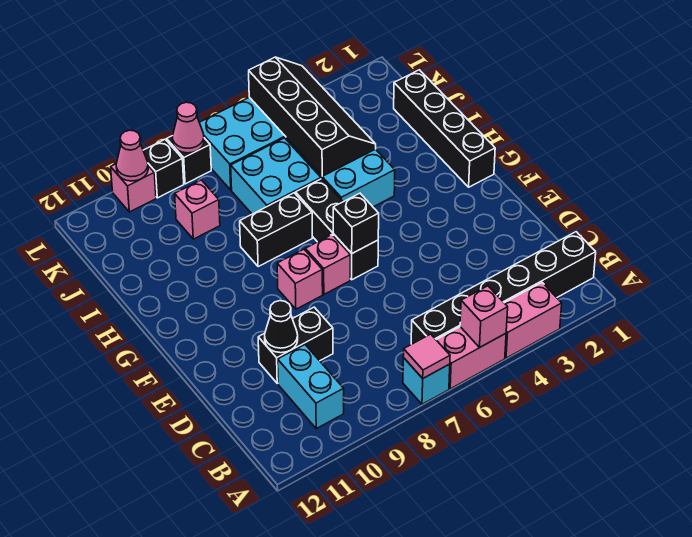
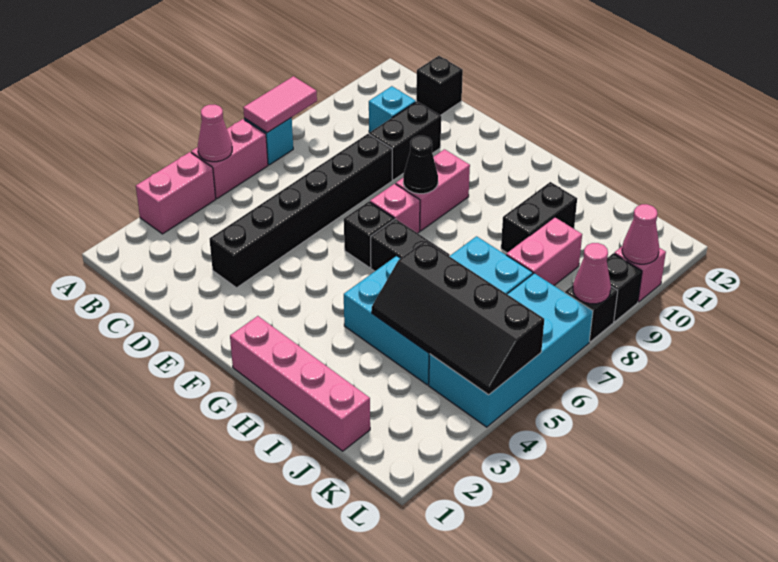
pink 1x1 brick [460,286,508,347] -> pink 1x1 cone [198,105,232,162]
pink 1x1 tile [403,334,450,378] -> pink 1x2 tile [243,76,317,133]
black 1x6 brick [411,232,596,344] -> black 1x6 brick moved to [210,134,392,288]
cyan 1x2 brick [278,345,344,429] -> cyan 1x1 brick [369,86,416,133]
black 1x1 cone [265,301,298,353] -> black 1x1 cone moved to [403,136,438,194]
black 1x1 brick [333,193,379,253] -> black 1x1 brick moved to [416,56,463,115]
pink 1x1 brick [277,249,323,309] -> pink 1x2 brick [396,149,470,231]
black 1x4 brick [394,70,495,187] -> pink 1x4 brick [230,316,370,451]
black 1x2 brick [240,193,312,266] -> black 1x2 brick moved to [501,182,577,253]
pink 1x1 brick [175,180,220,239] -> pink 1x2 brick [506,217,582,285]

